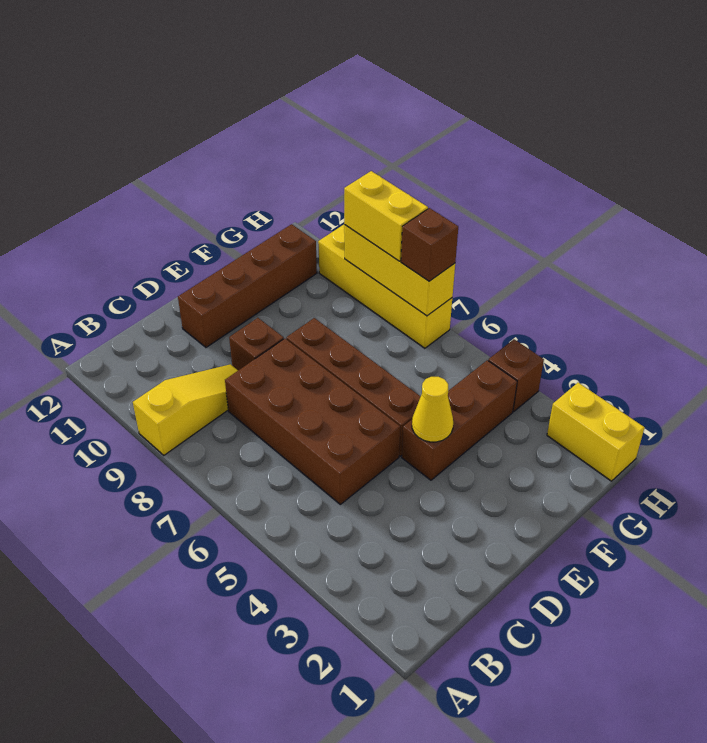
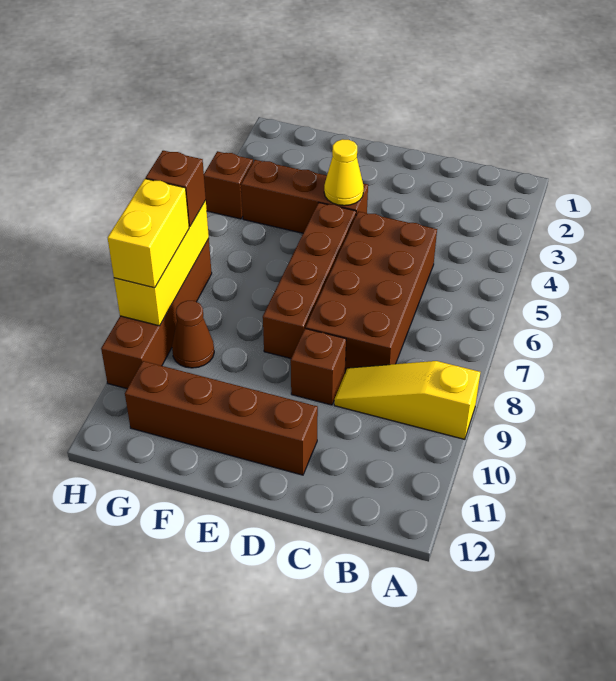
none -> brown 1x1 cone [172,301,214,368]
yellow 1x2 brick [547,383,645,481] -> none
yellow 1x4 brick [318,225,452,348] -> brown 1x4 brick [101,239,212,389]

